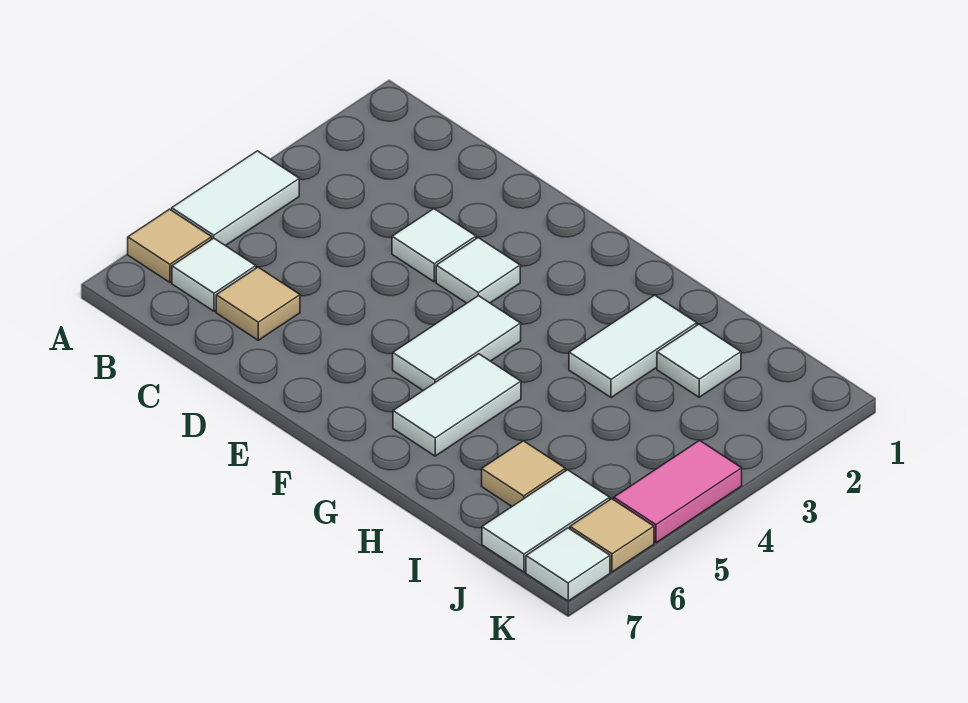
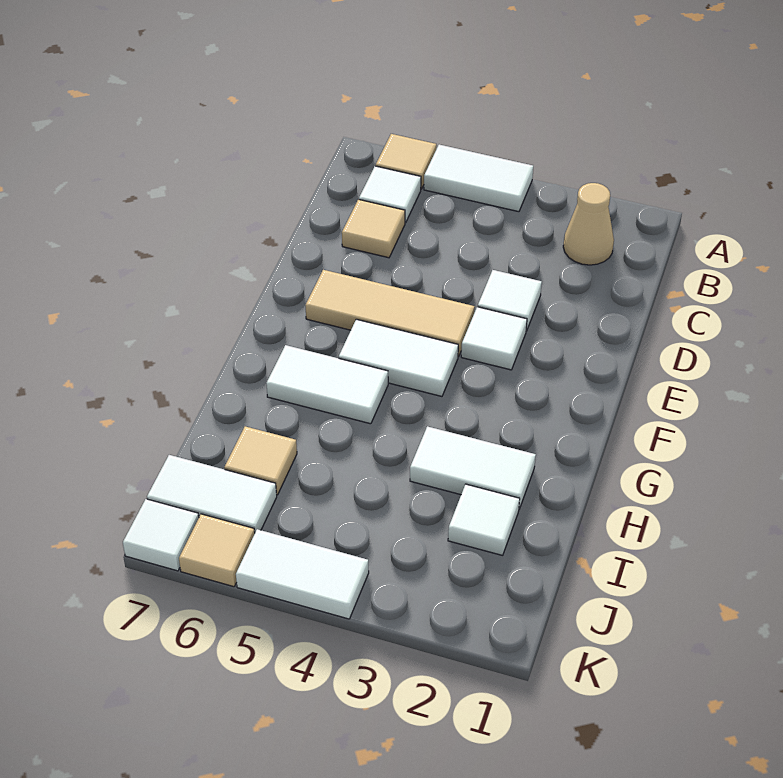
none -> tan 1x1 cone [563,183,614,265]
none -> tan 1x3 tile [305,270,475,357]
pink 1x2 tile [614,440,742,543] -> white 1x2 tile [236,529,369,619]

